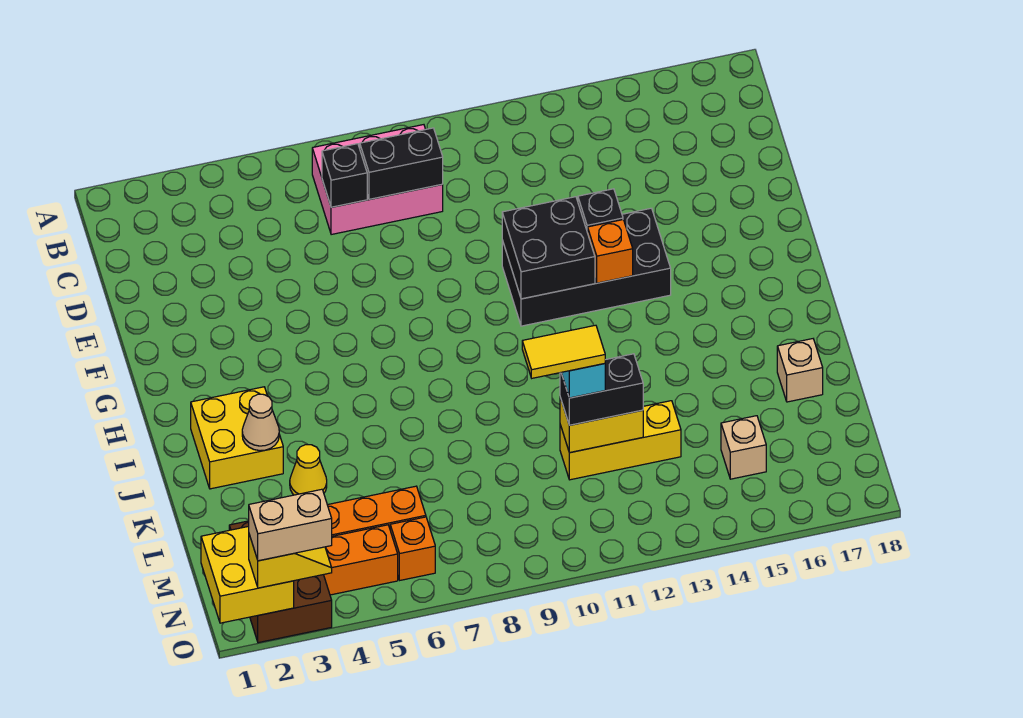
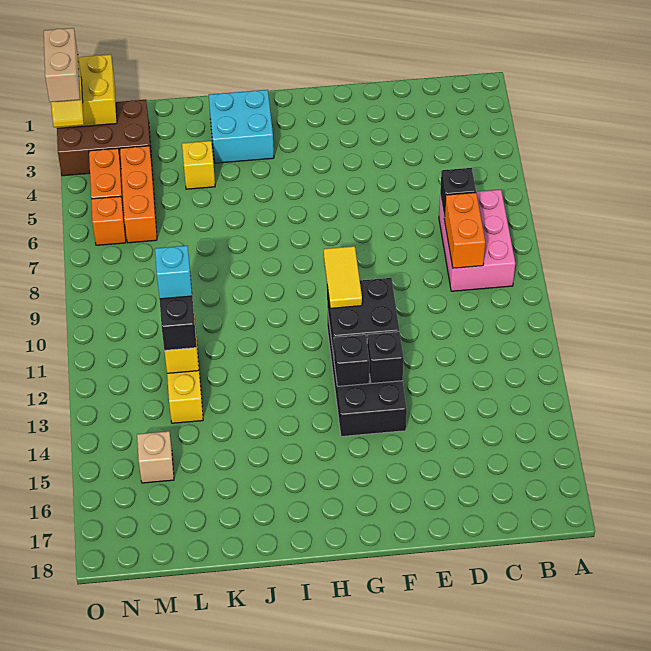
black 1x2 brick [360,128,443,199] -> orange 1x2 brick [444,193,485,268]
orange 1x1 brick [588,220,633,283] -> black 1x1 brick [334,335,370,386]
yellow 2x2 brick [191,387,283,489] -> cyan 2x2 brick [209,90,274,163]
tan 1x1 cone [242,394,279,451] -> none
yellow 1x1 cone [290,445,327,495] -> yellow 1x1 brick [182,141,215,189]
tan 1x1 brick [777,339,823,402] -> none
yellow 1x2 tile [522,325,605,378] -> yellow 1x2 tile moved to [324,246,362,308]

